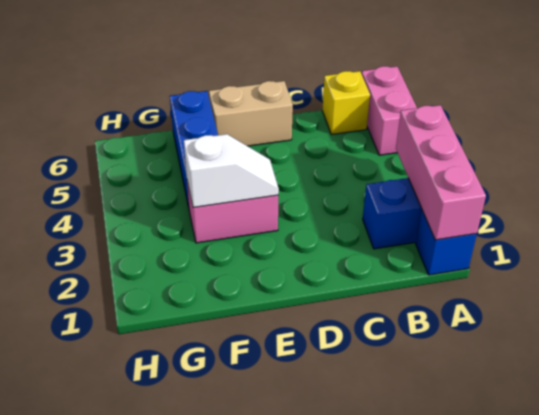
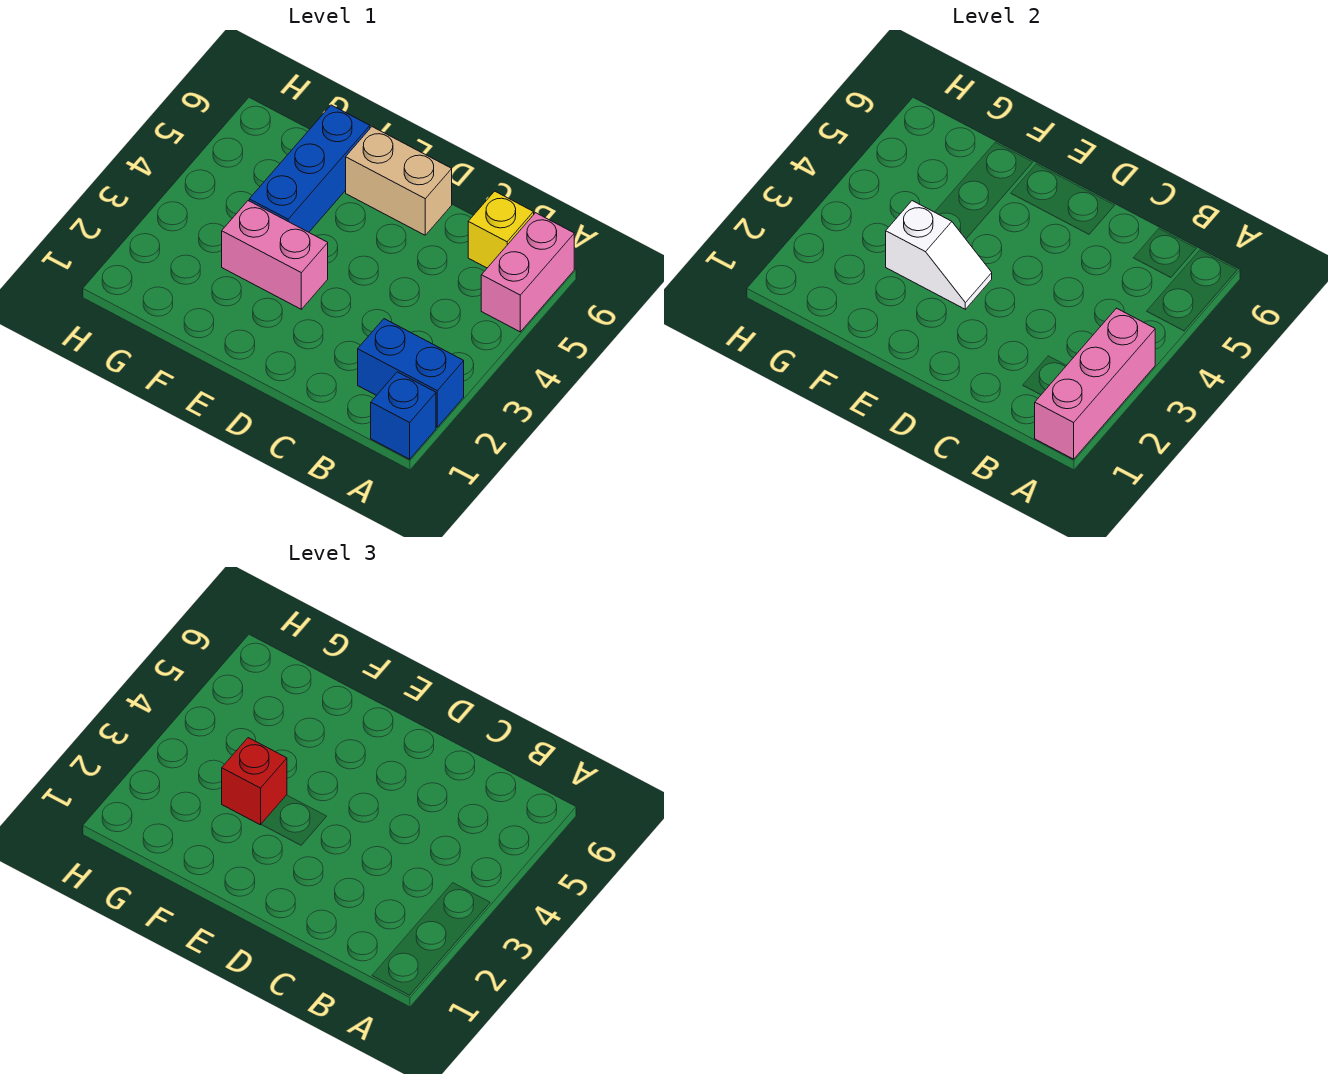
none -> red 1x1 brick [222,738,287,825]

